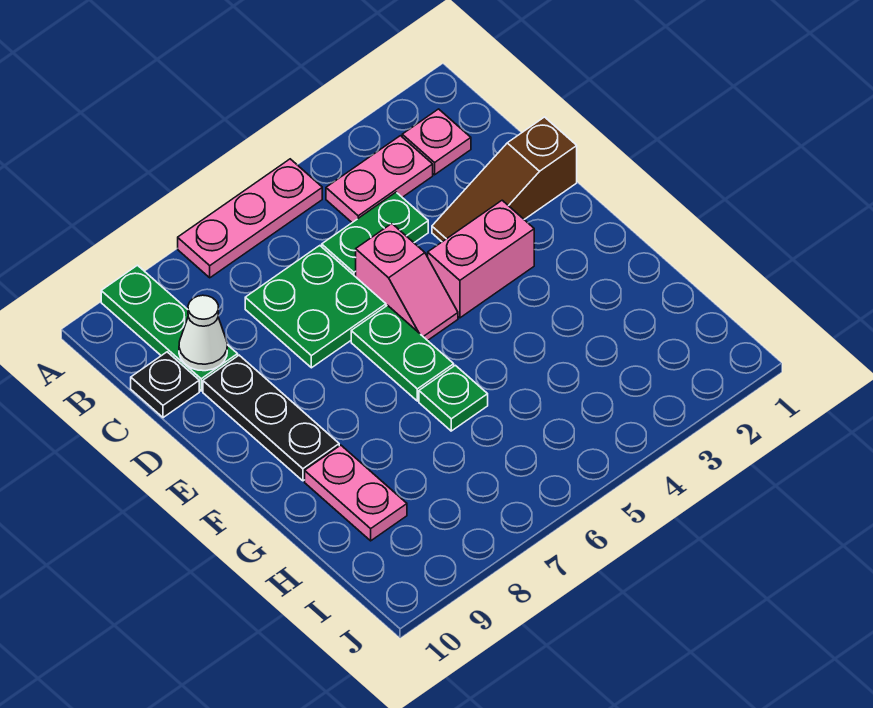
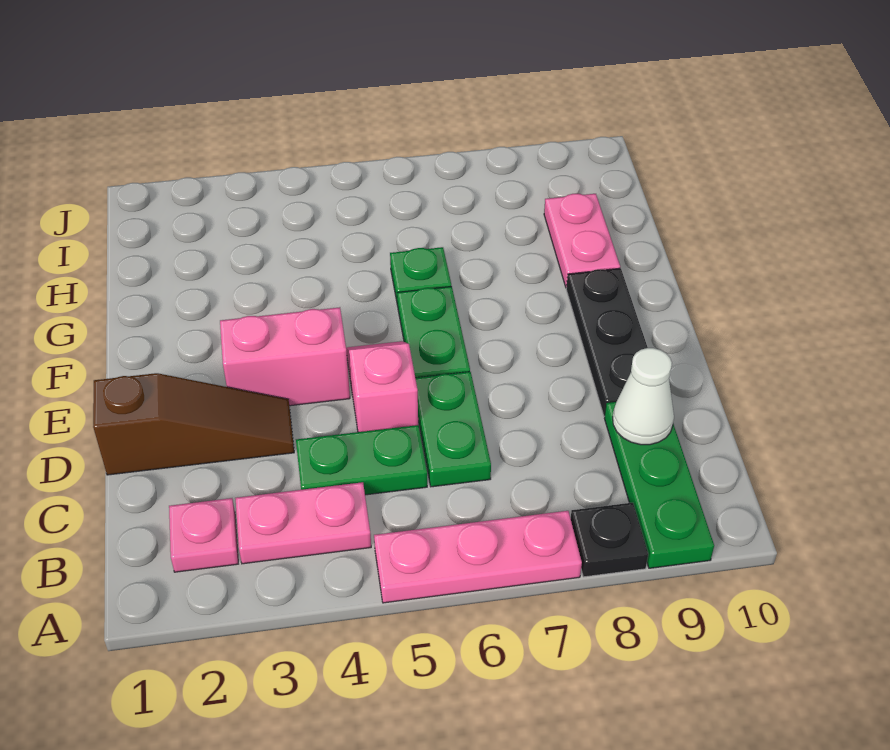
green 2x2 plate [245,246,386,368] -> green 1x2 plate [415,372,491,487]
black 1x1 plate [131,352,199,418] -> black 1x1 plate moved to [571,503,648,577]

